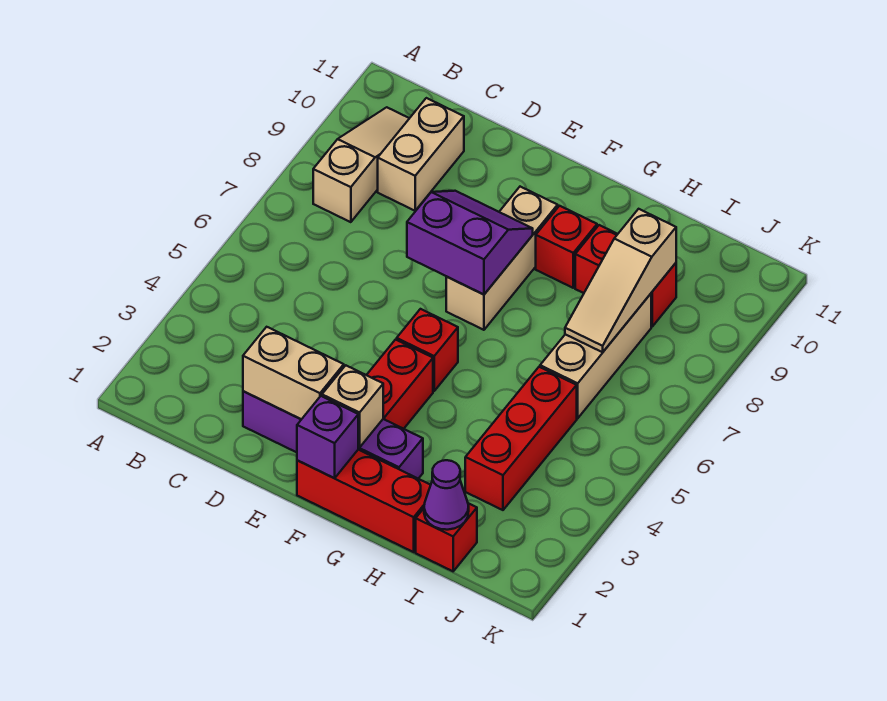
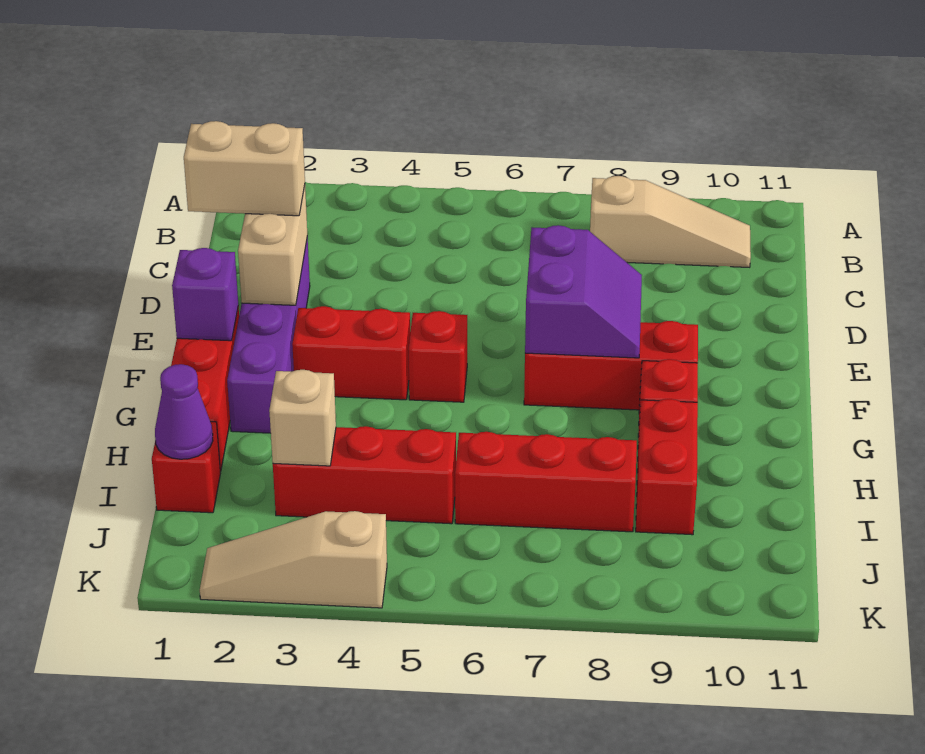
tan 1x2 brick [378,98,464,211] -> tan 1x2 brick moved to [184,121,305,216]
tan 1x1 brick [322,365,383,448] -> tan 1x1 brick moved to [269,370,336,466]
tan 1x3 brick [446,187,558,330] -> red 1x3 brick [524,321,698,410]
tan 1x3 brick [540,294,651,418] -> red 1x3 brick [455,432,637,532]
tan 1x3 slope [565,209,676,352] -> tan 1x3 slope moved to [200,511,387,608]

